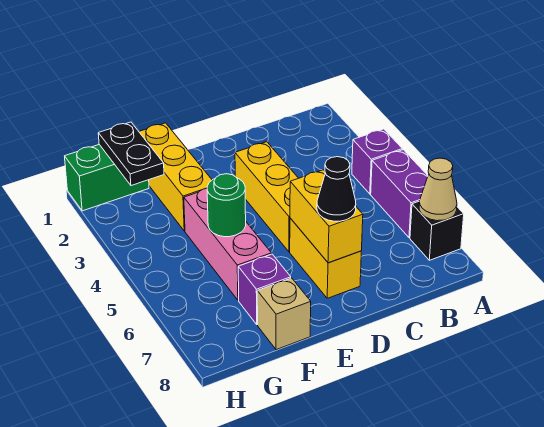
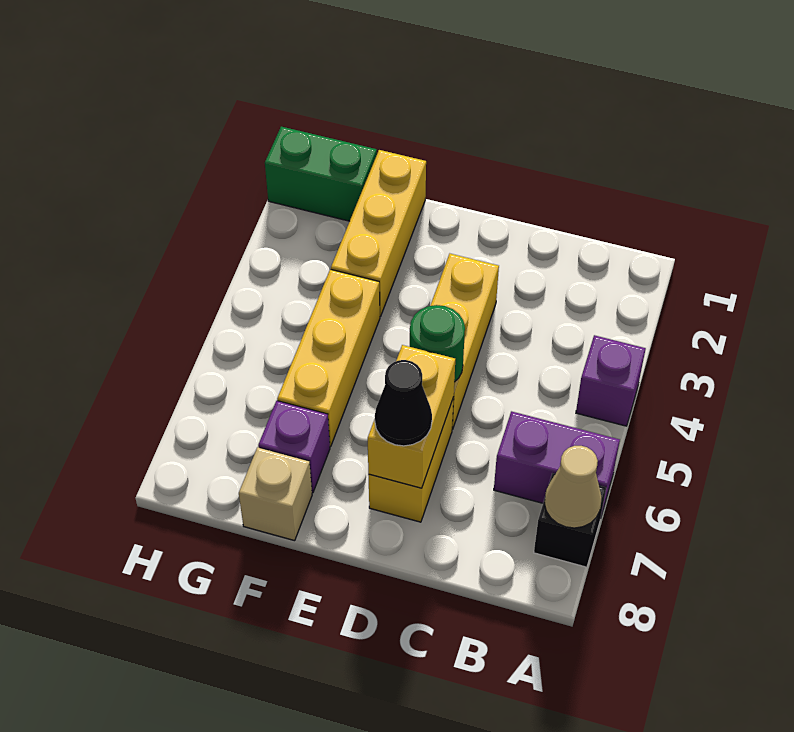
purple 1x2 brick [371,150,428,238] -> purple 1x2 brick turned to [494,411,620,515]
pink 1x3 brick [184,189,271,300] -> yellow 1x3 brick [277,269,380,447]
green 1x1 round brick [207,174,246,237] -> green 1x1 round brick moved to [410,305,465,382]
black 1x2 plate [98,122,164,186] -> none

